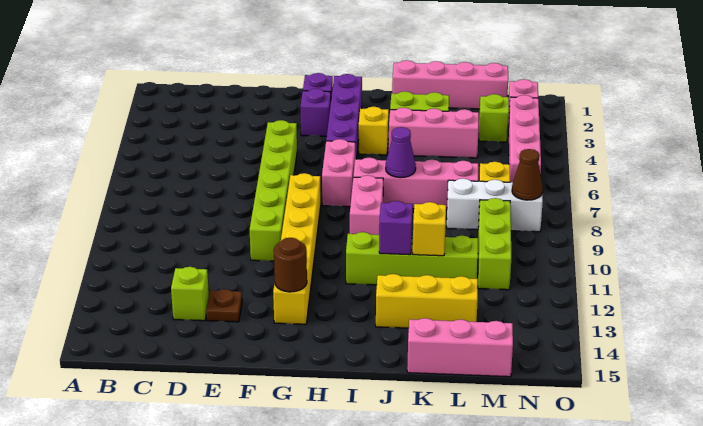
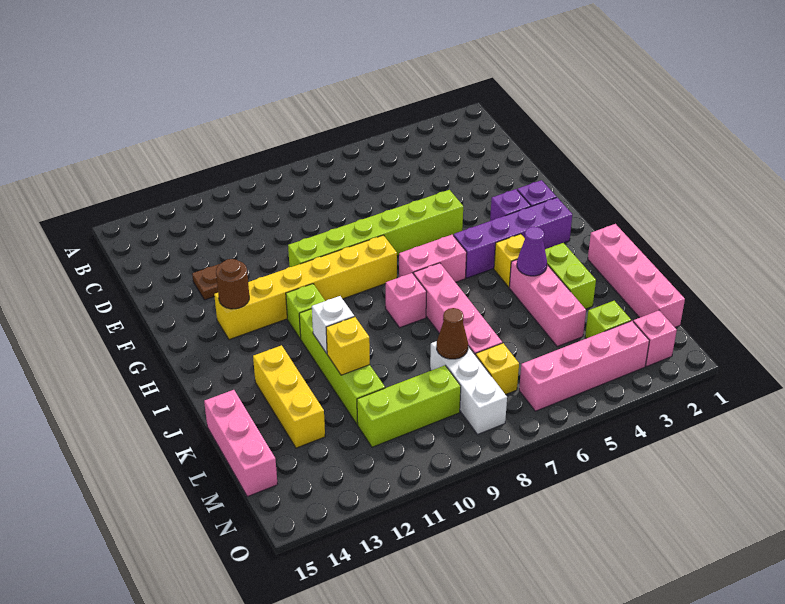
lime 1x1 brick [171,267,209,321] -> lime 1x1 brick moved to [286,284,325,339]
pink 1x2 brick [350,175,383,235] -> pink 1x1 brick [386,273,427,328]
purple 1x1 cone [386,127,416,178] -> purple 1x1 cone moved to [517,227,547,276]
purple 1x1 brick [379,201,413,255] -> white 1x1 brick [312,296,354,353]
brown 1x1 cone [512,149,543,200] -> brown 1x1 cone moved to [437,308,468,359]

